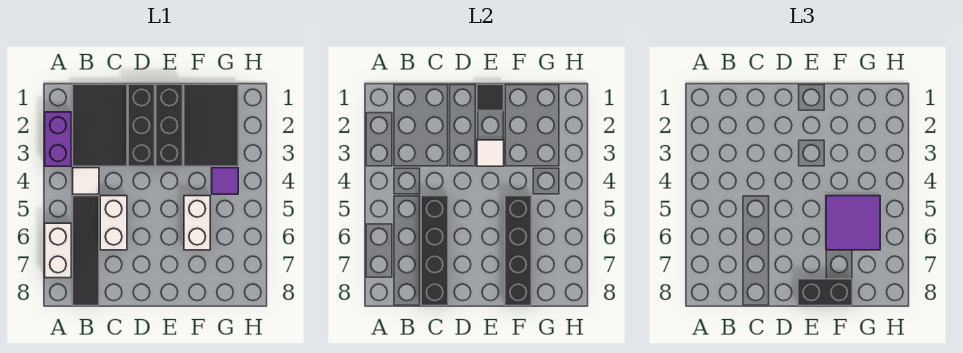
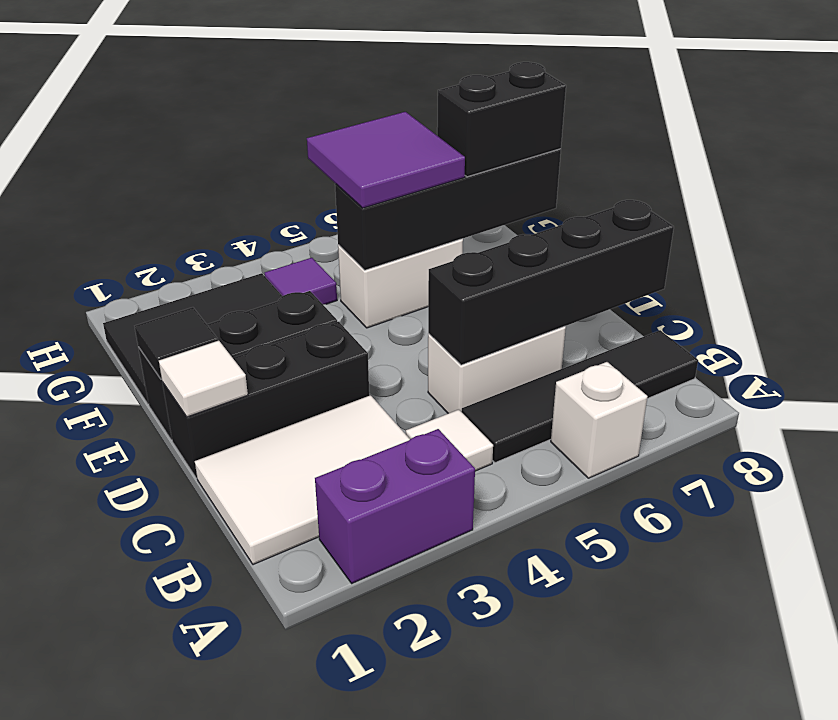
white 1x2 brick [45,223,71,278] -> white 1x1 brick [551,362,648,478]
black 2x3 tile [73,84,127,166] -> white 2x3 tile [195,395,410,565]
white 1x1 tile [477,140,504,166] -> white 1x1 tile moved to [159,341,248,417]
black 1x2 brick [798,279,852,306] -> black 1x2 brick turned to [437,62,566,177]

